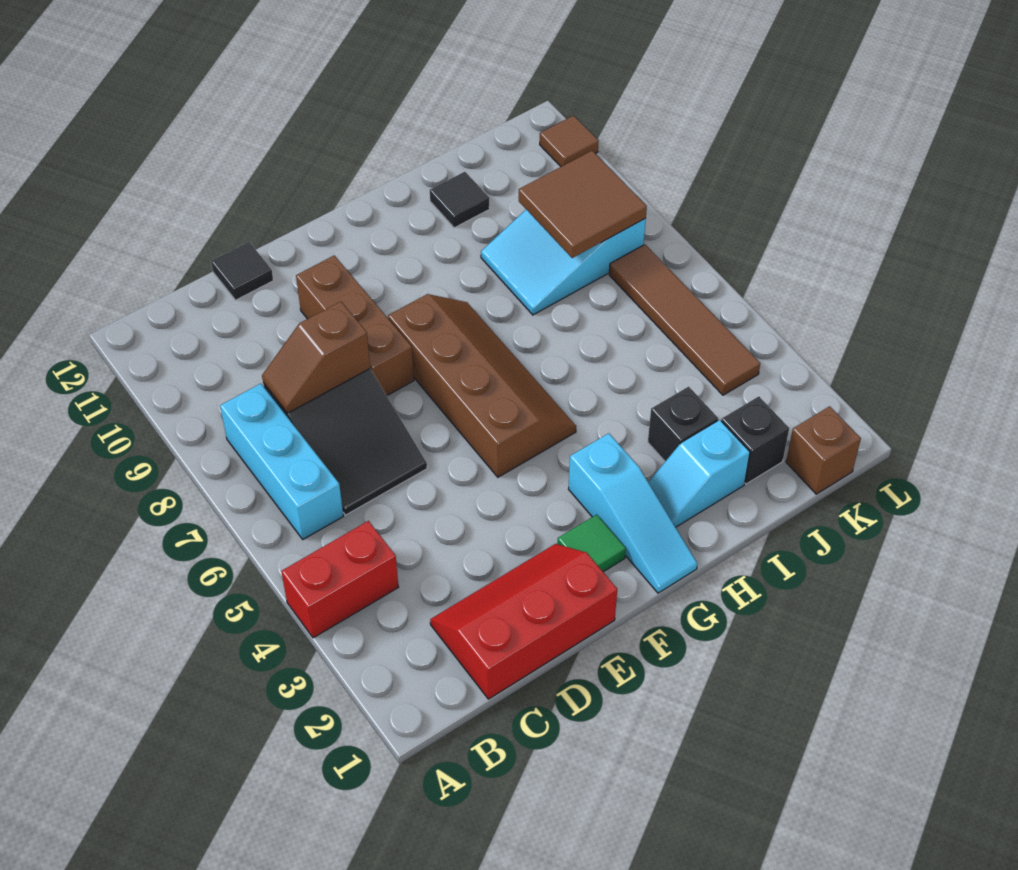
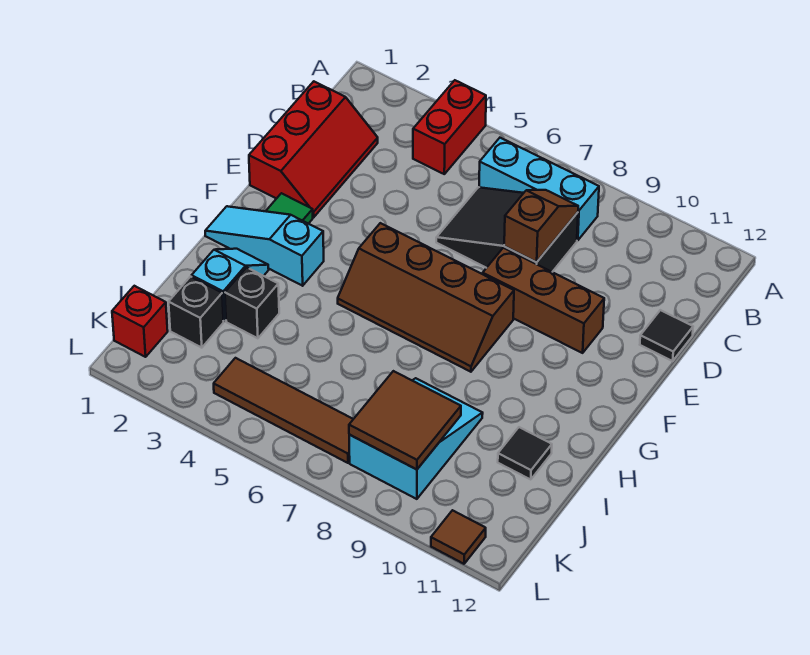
brown 1x1 brick [786,406,861,494] -> red 1x1 brick [112,286,168,357]

